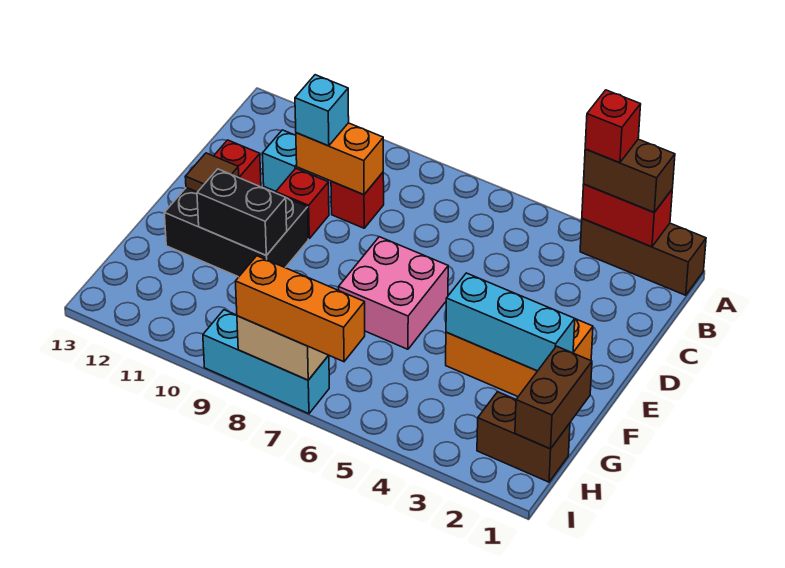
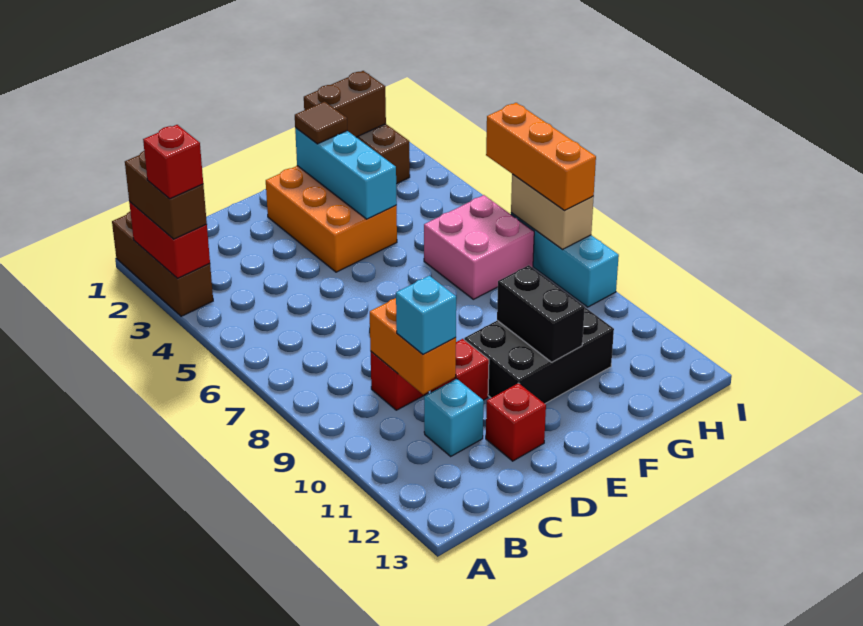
pink 2x2 brick [339,237,448,349] -> pink 2x2 brick moved to [424,195,534,299]
black 2x3 brick [164,187,308,277] -> black 2x3 brick turned to [464,308,614,404]
brown 1x1 tile [185,153,239,192] -> brown 1x1 tile moved to [295,102,347,144]

